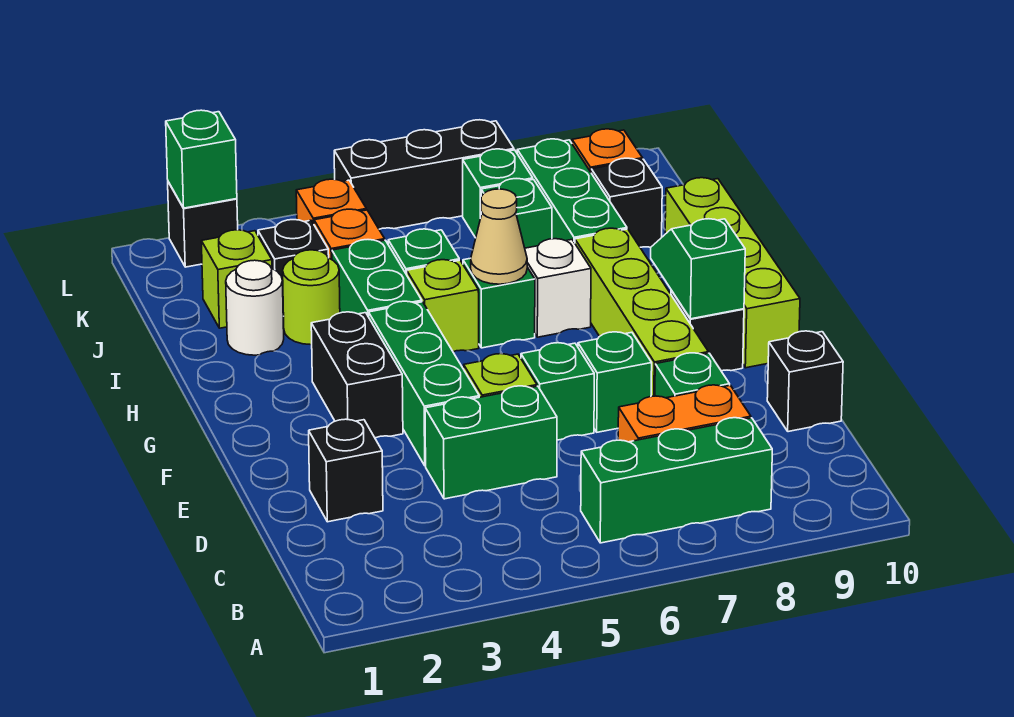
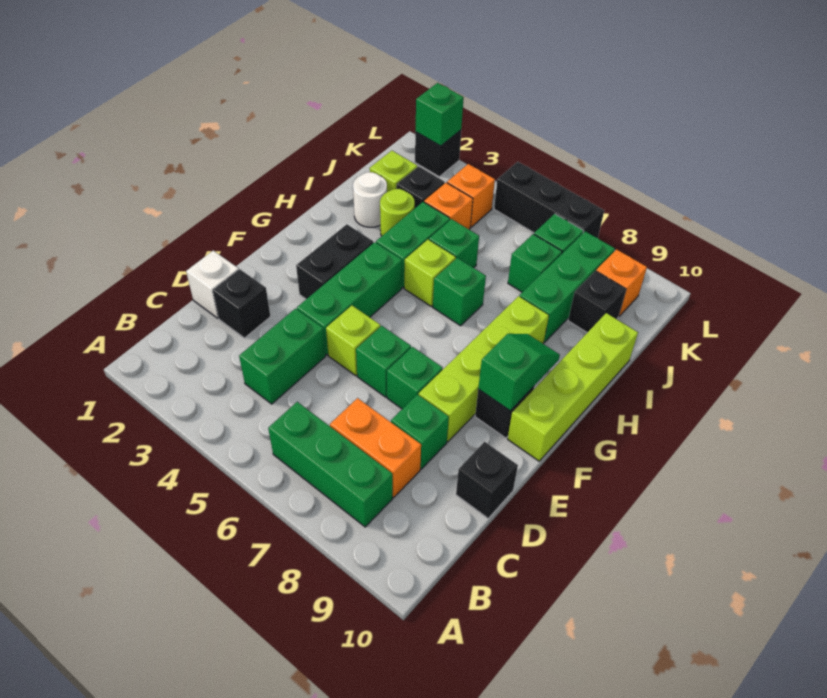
green 1x2 brick [425,386,557,499] -> green 1x2 brick turned to [239,309,326,404]
tan 1x1 cone [471,189,527,284] -> none
white 1x1 brick [525,239,591,337] -> white 1x1 brick moved to [186,251,239,318]

